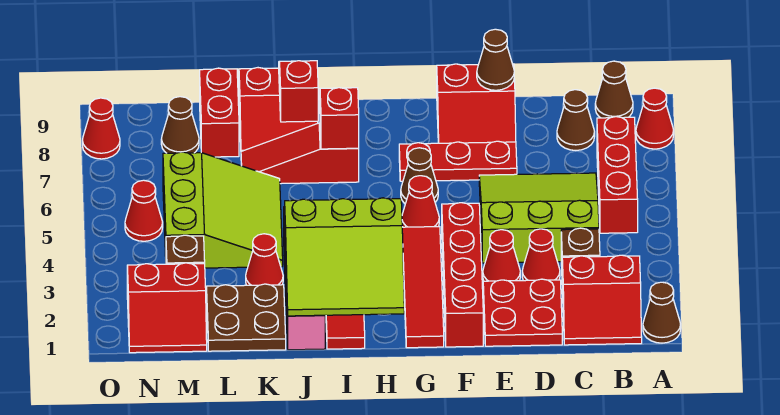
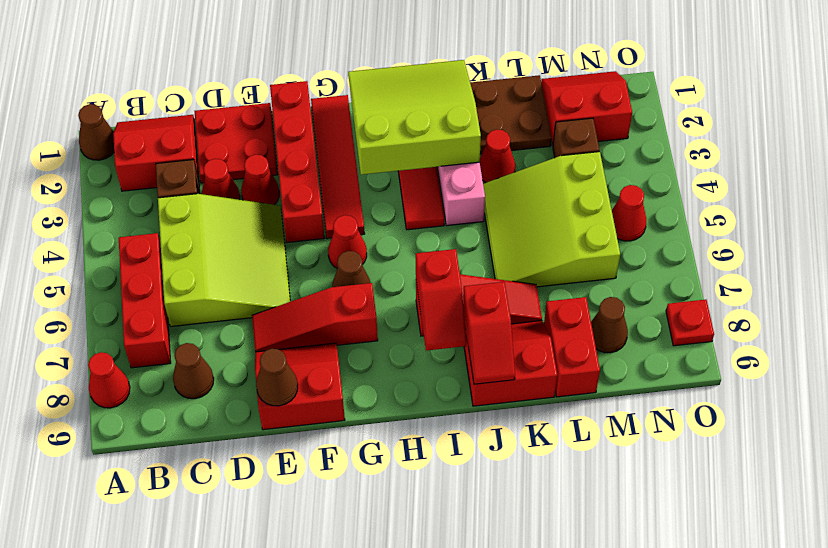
brown 1x1 cone [595,61,633,118] -> none
lime 3x3 slope [479,173,599,263] -> lime 3x3 slope turned to [158,194,290,326]
red 1x3 plate [399,141,517,181] -> red 1x3 slope [252,283,378,352]
red 1x1 cone [82,98,120,159] -> red 1x1 plate [666,300,714,346]

